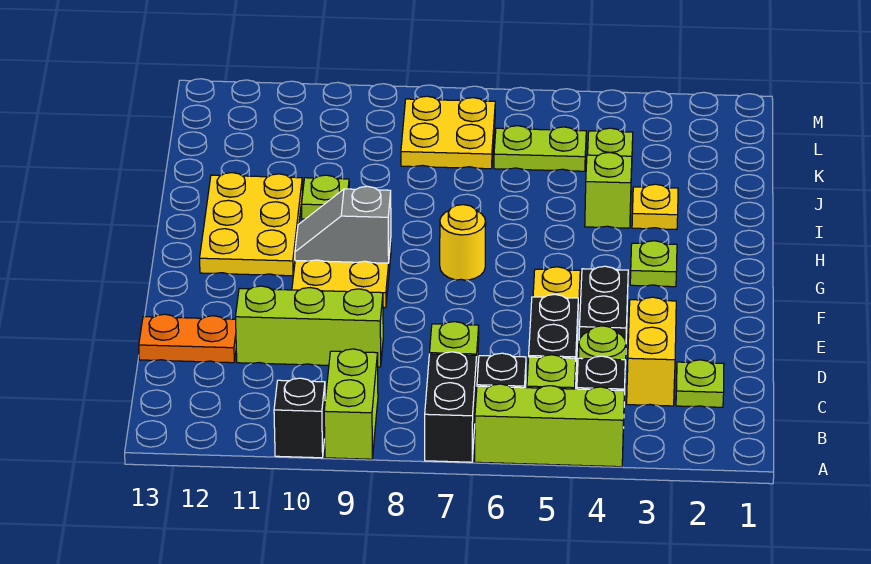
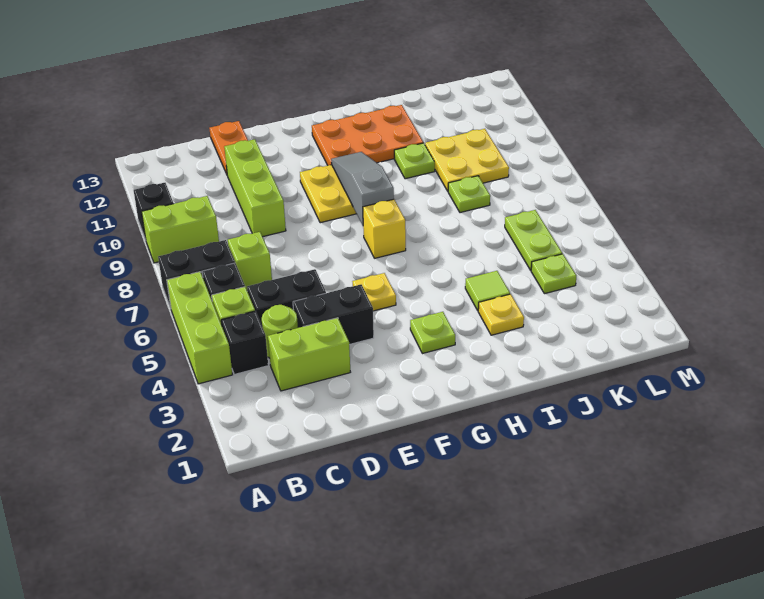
lime 1x1 plate [676,360,724,407] -> lime 1x1 plate moved to [448,176,490,213]
yellow 1x2 brick [627,297,676,406] -> lime 1x2 brick [268,318,350,391]
yellow 1x1 round brick [440,205,486,280] -> yellow 1x1 brick [363,199,406,258]
grey 1x2 slope [295,186,391,263] -> grey 1x3 slope [331,152,394,225]
yellow 2x3 plate [200,173,303,276] -> orange 2x3 plate [312,105,423,165]
lime 1x1 brick [585,152,632,228] -> lime 1x1 tile [465,271,510,310]
yellow 2x2 plate [401,96,495,169] -> yellow 2x2 plate moved to [425,129,509,191]

